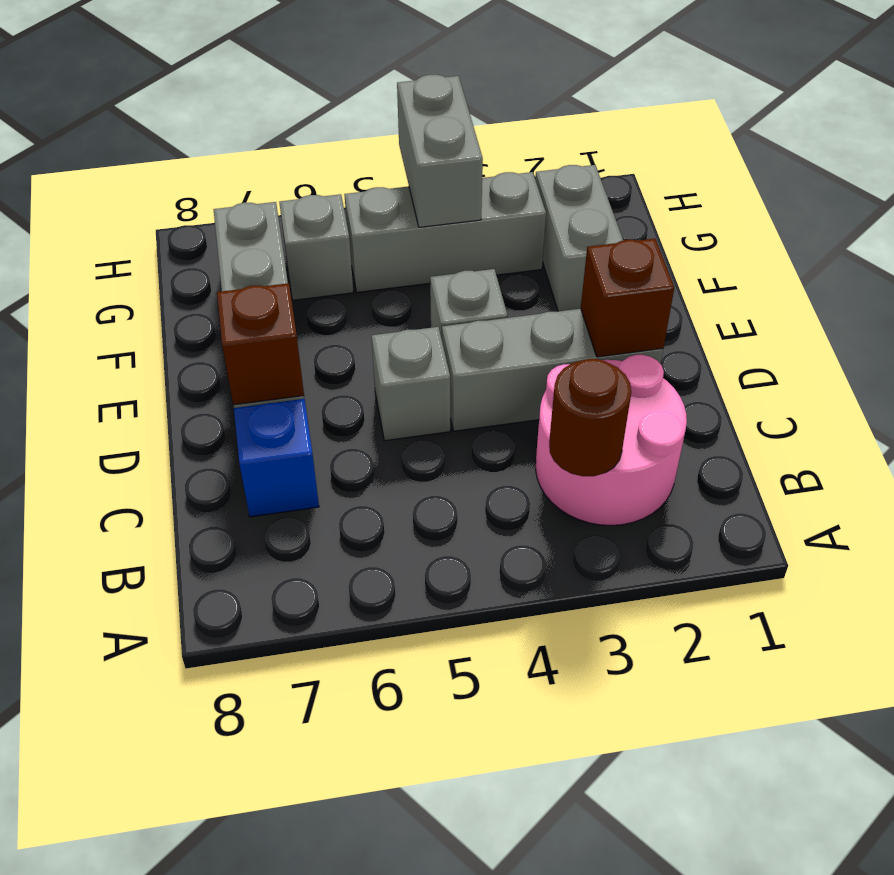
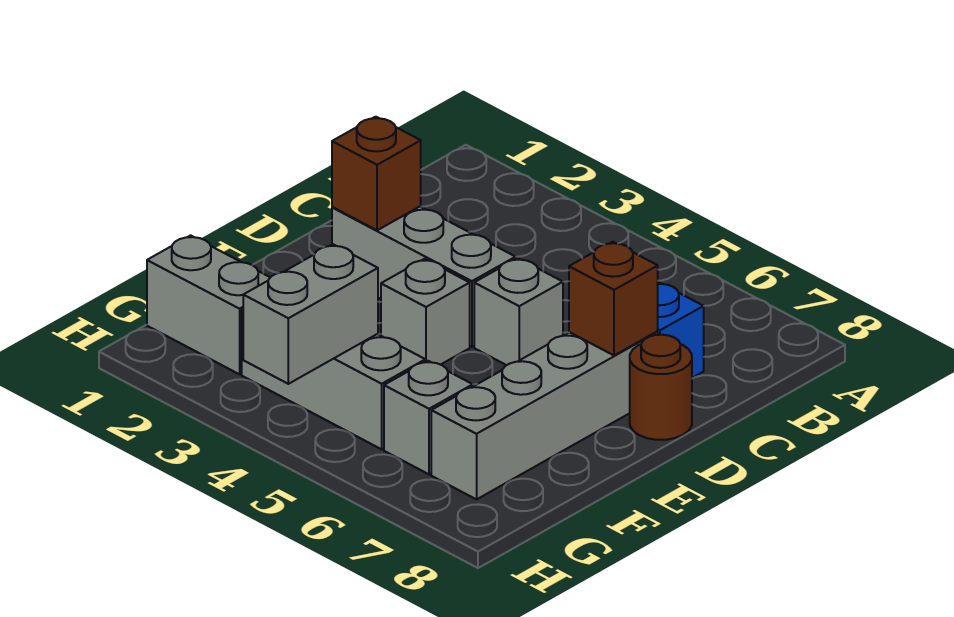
pink 2x2 round brick [536,355,687,525] -> none
brown 1x1 round brick [549,359,631,476] -> brown 1x1 round brick moved to [630,335,692,440]
grey 1x2 brick [535,165,623,311] -> grey 1x2 brick turned to [147,235,270,374]

